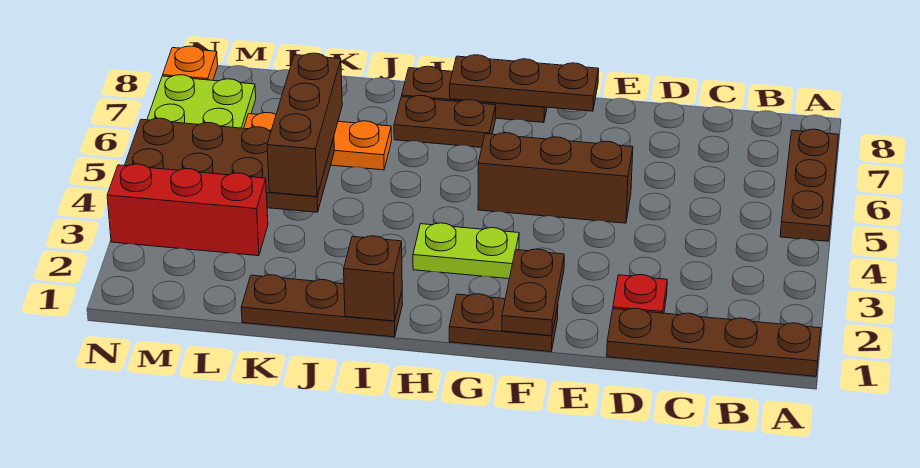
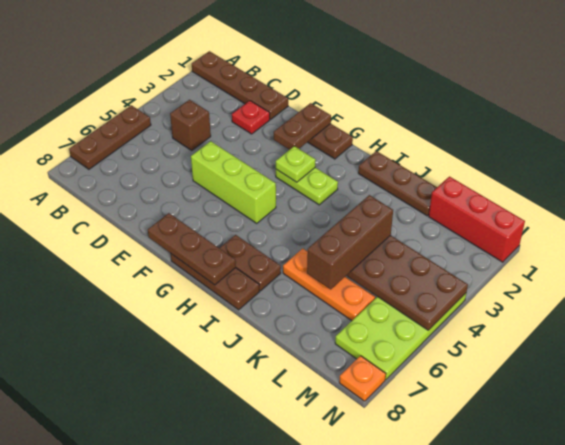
brown 1x3 brick [478,133,633,223] -> lime 1x3 brick [191,141,276,223]
none -> lime 1x1 plate [276,146,316,182]
brown 1x1 brick [344,236,402,321] -> brown 1x1 brick moved to [170,100,211,150]
red 1x3 brick [107,164,268,256] -> red 1x3 brick moved to [429,177,525,262]

